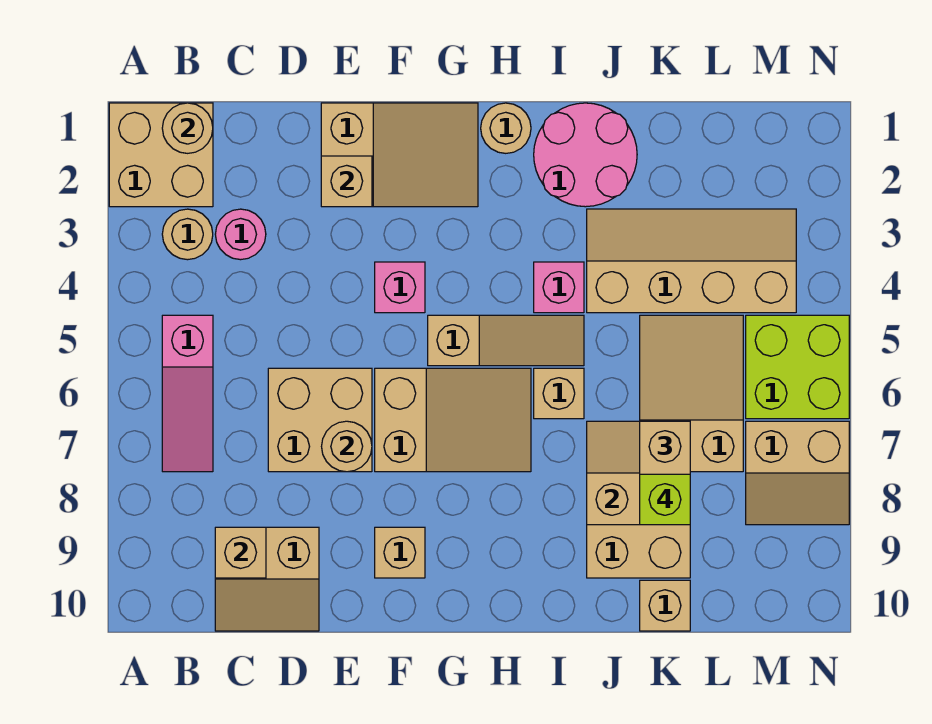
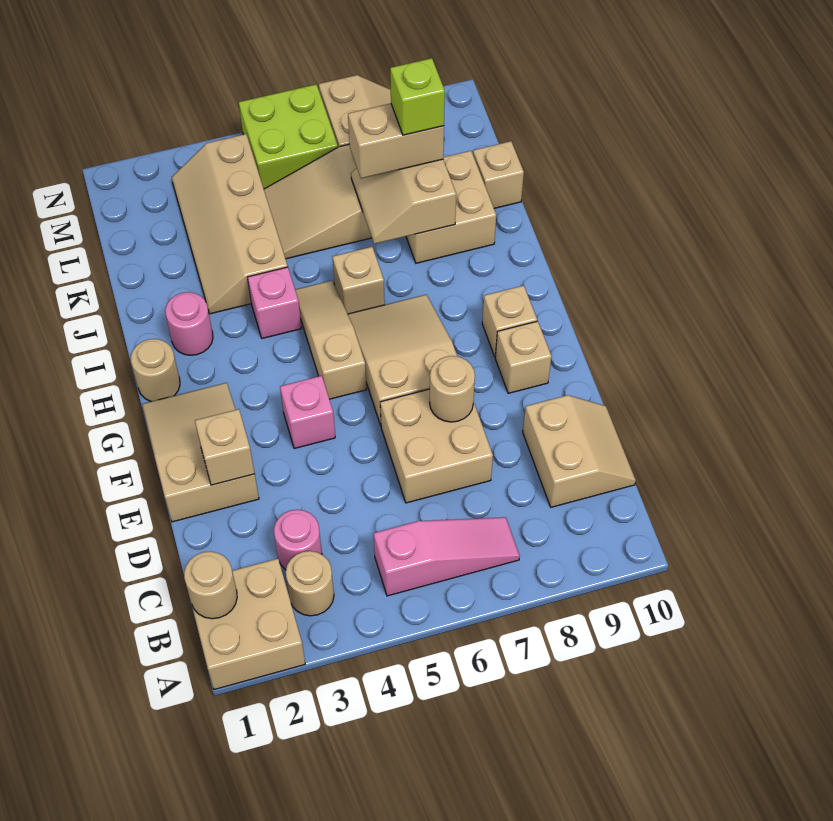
tan 1x1 brick [215,527,266,578] -> tan 1x1 brick moved to [482,285,537,357]
pink 2x2 round brick [534,103,637,207] -> pink 1x1 round brick [165,292,213,355]

